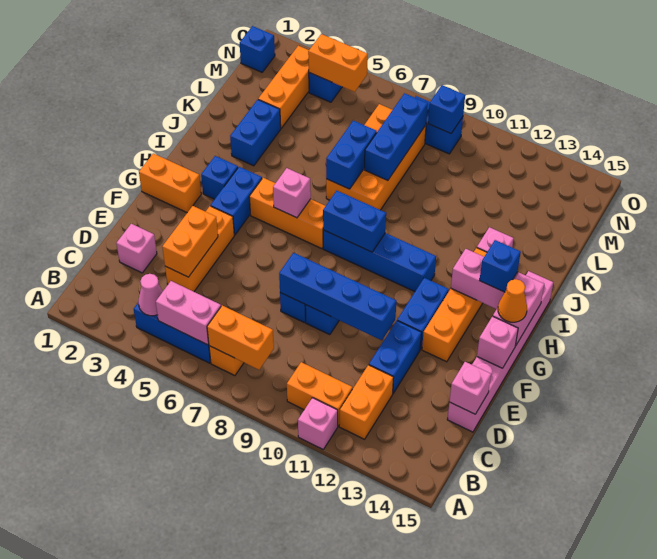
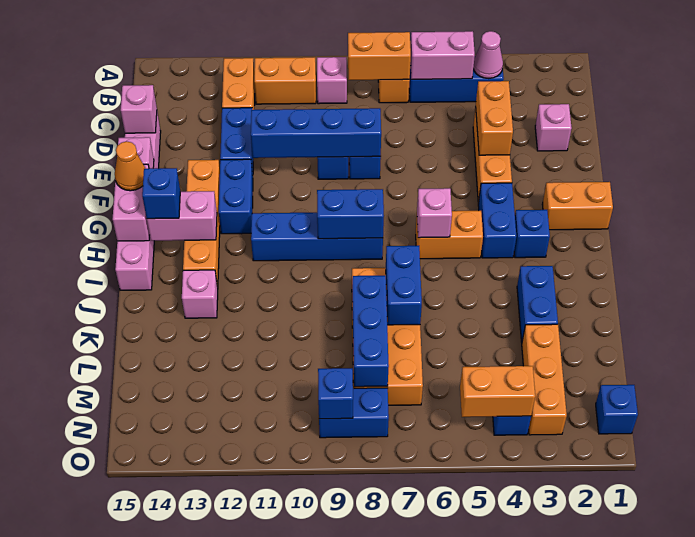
pink 1x1 brick [298,398,338,449] -> pink 1x1 brick moved to [317,57,347,104]
orange 1x3 brick [249,178,325,249] -> orange 1x2 brick [416,211,483,259]

